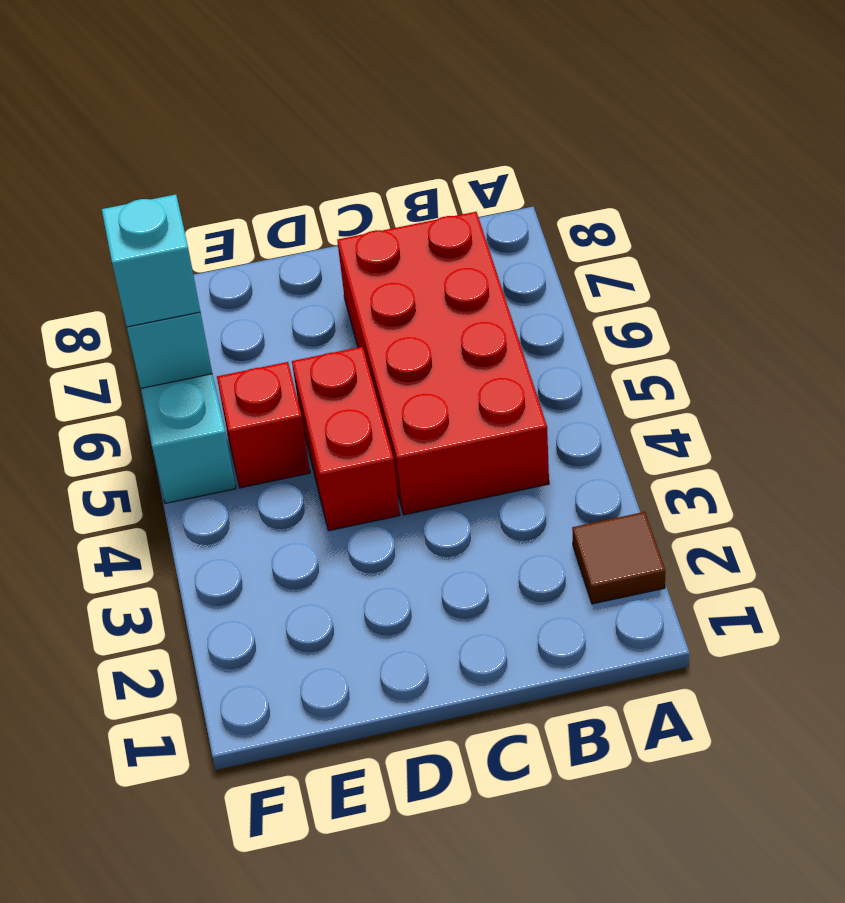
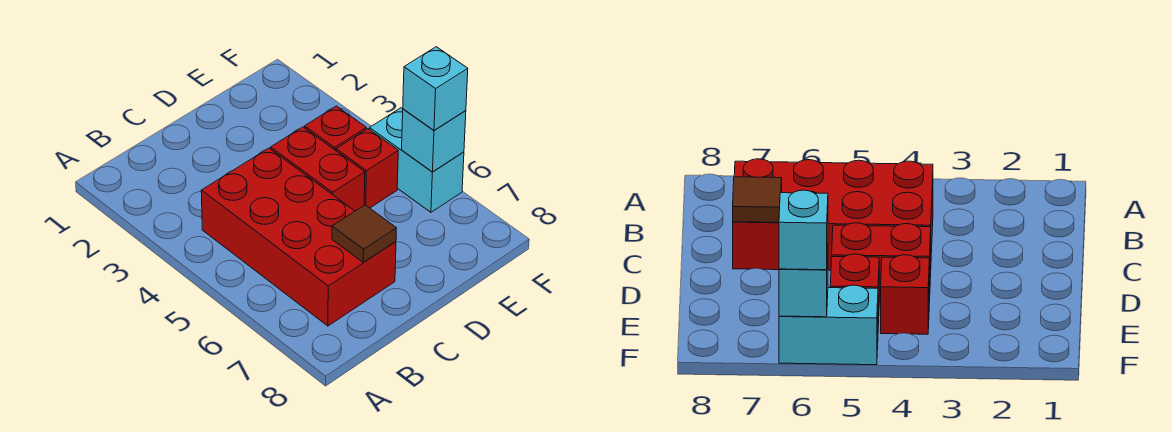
brown 1x1 tile [572,512,665,604] -> brown 1x1 tile moved to [332,205,396,263]
none -> red 1x1 brick [305,106,366,150]

